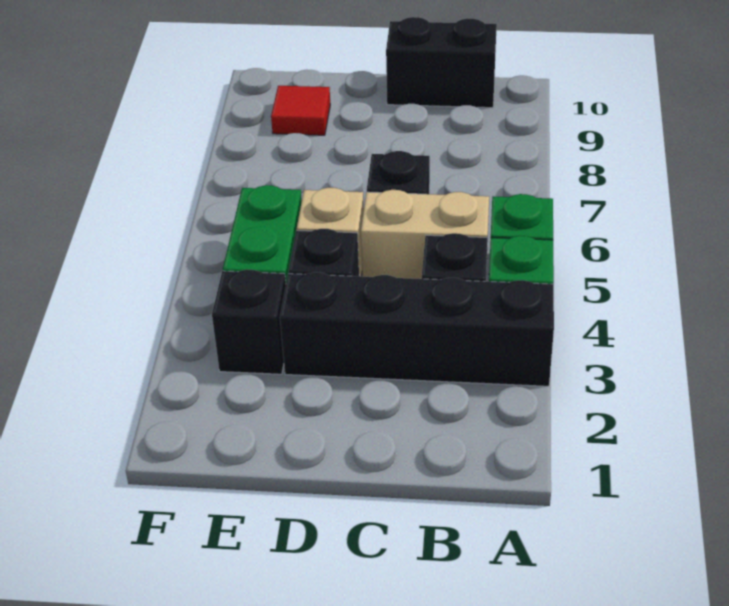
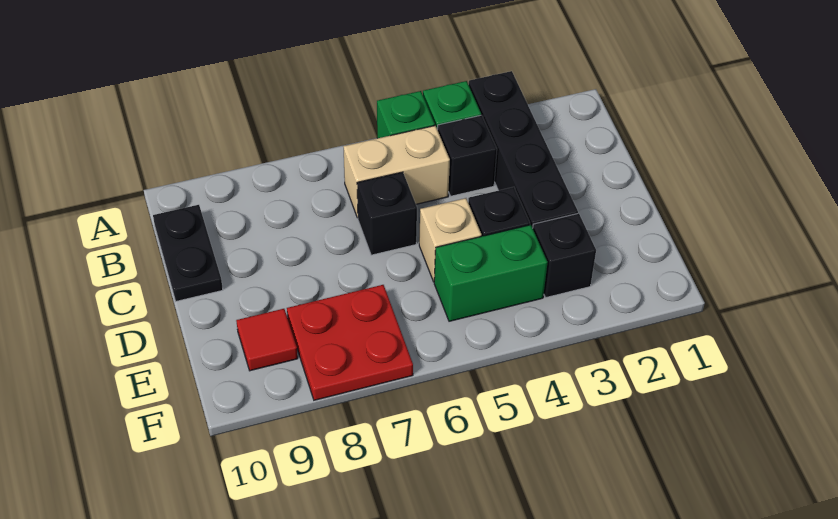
tan 1x2 brick [361,190,489,279] -> tan 1x2 brick turned to [343,126,450,218]
black 1x2 brick [386,17,497,108] -> black 1x2 plate [153,205,223,301]
none -> red 2x2 plate [287,285,413,400]

